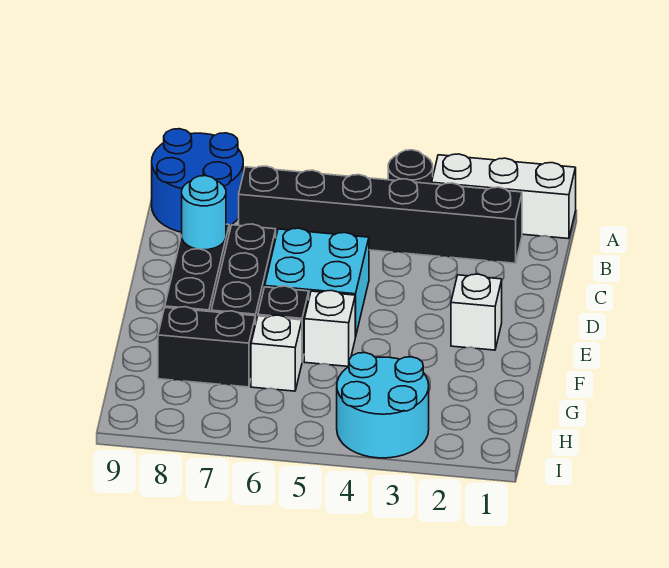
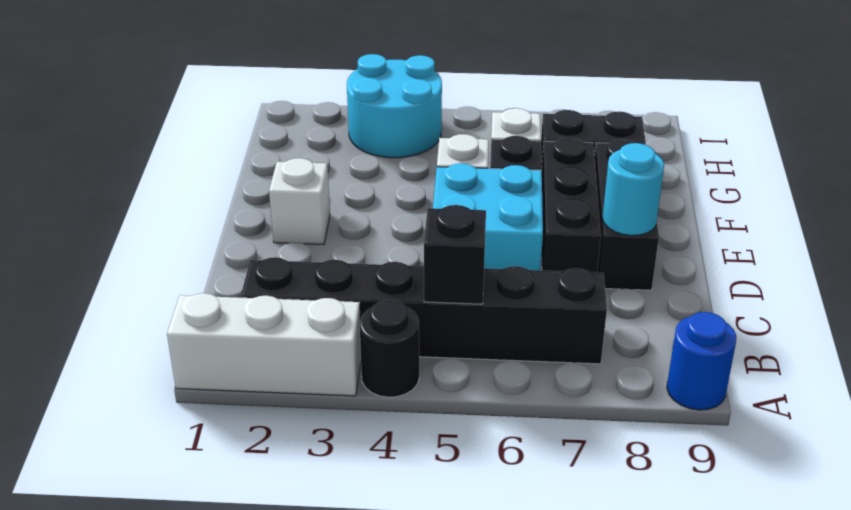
blue 2x2 round brick [152,129,243,232] -> blue 1x1 round brick [667,312,736,410]
none -> black 1x1 brick [424,205,486,304]

